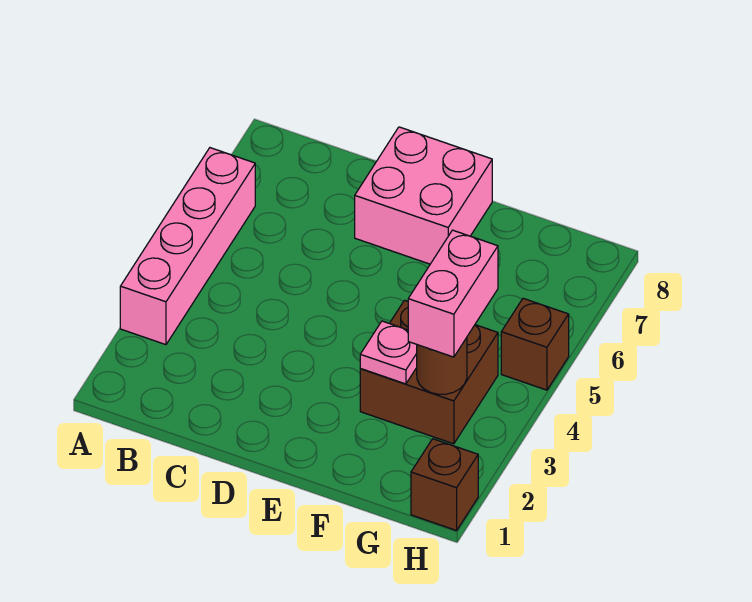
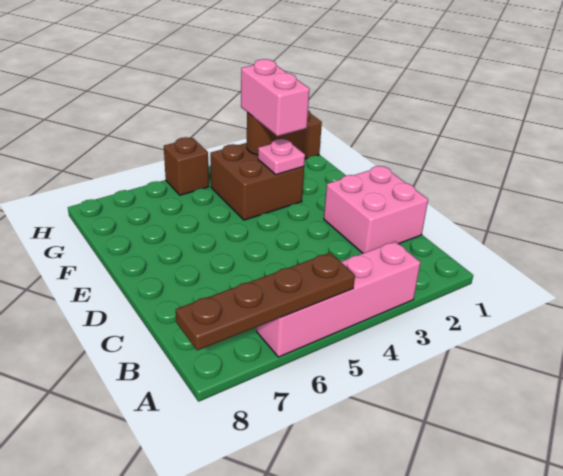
none -> brown 1x4 plate [176,253,355,351]
pink 2x2 brick [355,127,492,264] -> pink 2x2 brick moved to [324,166,428,253]
pink 1x2 brick [408,230,498,357] -> pink 1x2 brick turned to [241,59,310,136]

